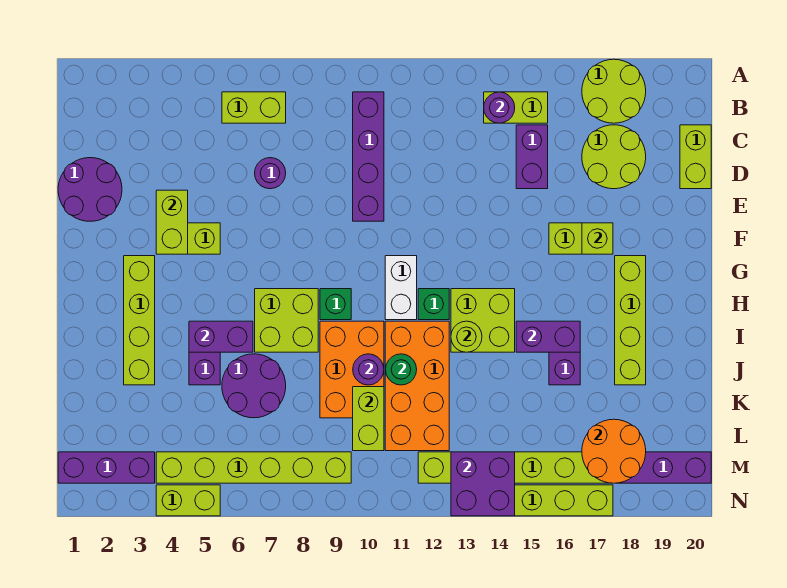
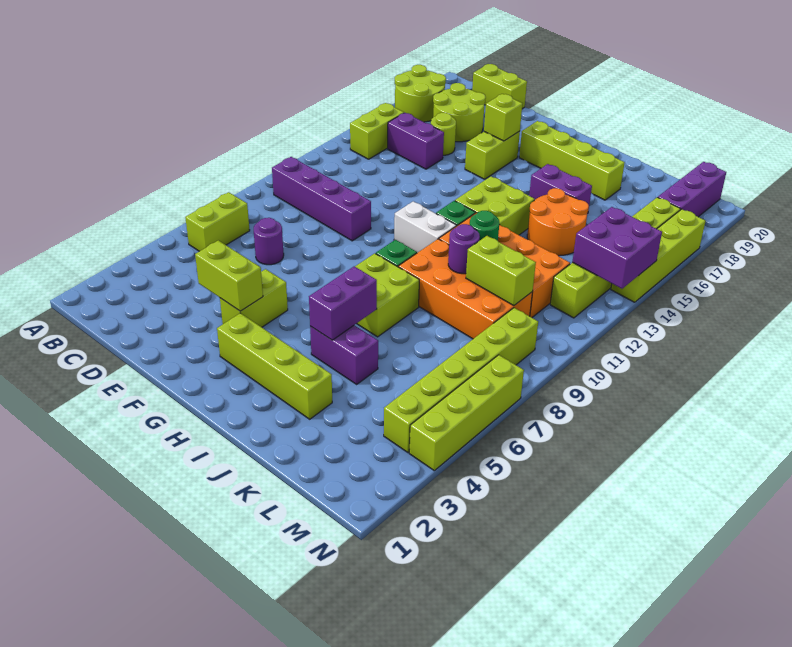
purple 1x1 round brick [484,92,515,123] -> none
purple 2x2 round brick [58,158,122,221] -> none
orange 2x3 brick [320,321,384,418] -> orange 2x4 brick [398,239,532,339]
lime 1x1 round brick [451,321,482,352] -> lime 1x1 round brick moved to [431,113,456,155]
purple 1x2 brick [516,321,580,352] -> none
purple 2x2 round brick [222,354,286,418] -> none
orange 2x2 round brick [582,419,646,483] -> orange 2x2 round brick moved to [527,188,589,256]
purple 1x3 brick [58,452,155,483] -> none
lime 1x2 brick [156,485,220,516] -> lime 1x4 brick [409,355,524,471]

